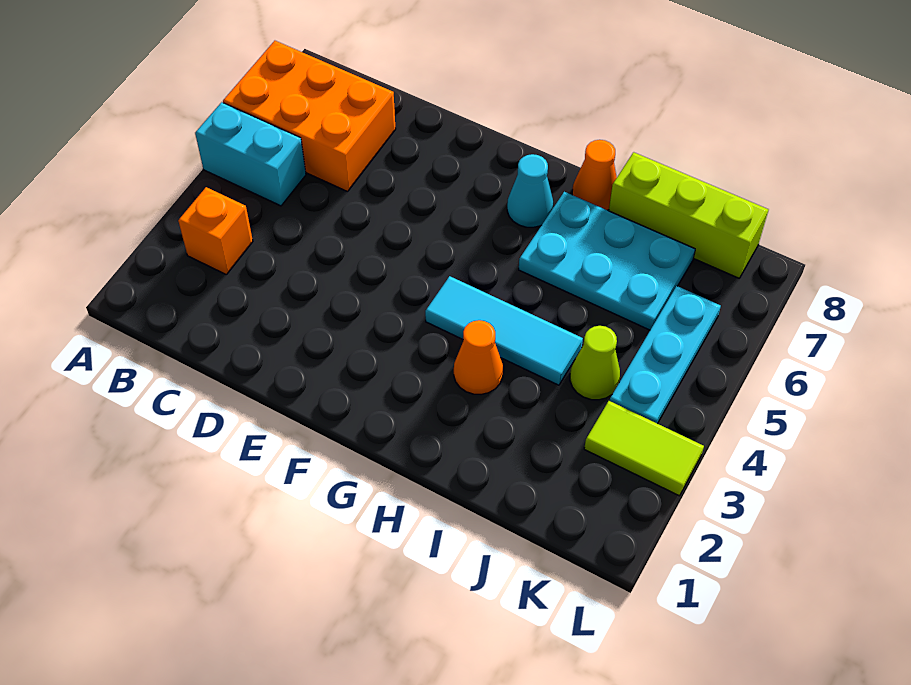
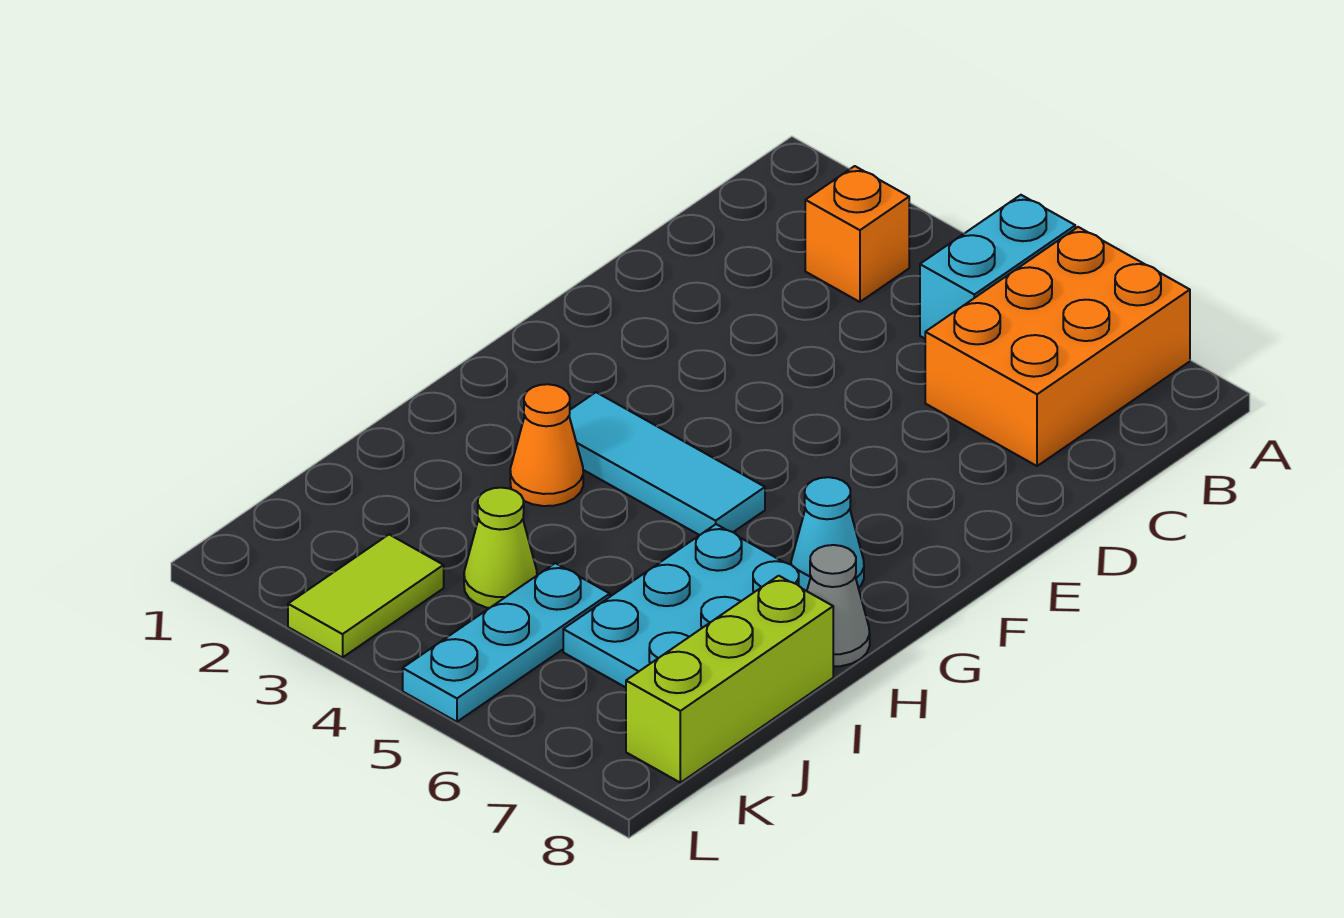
cyan 1x3 tile [425,276,583,385] -> cyan 1x3 tile turned to [569,392,765,535]
orange 1x1 cone [572,140,617,210] -> grey 1x1 cone [807,545,870,667]
cyan 1x3 plate [610,286,721,424] -> cyan 1x3 plate turned to [403,563,610,722]

